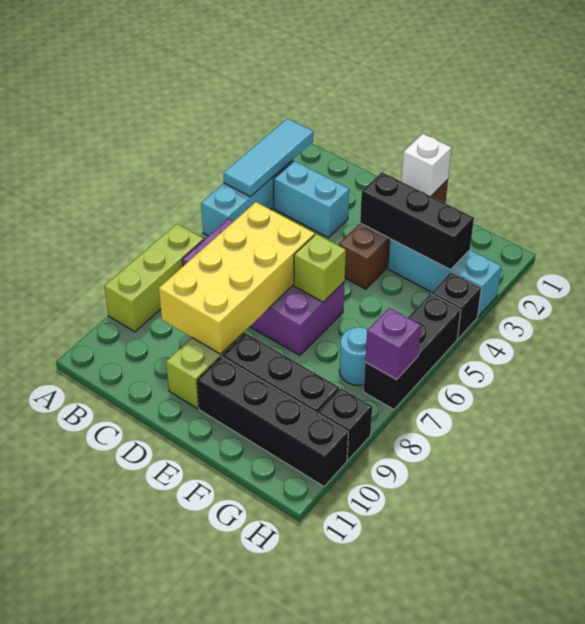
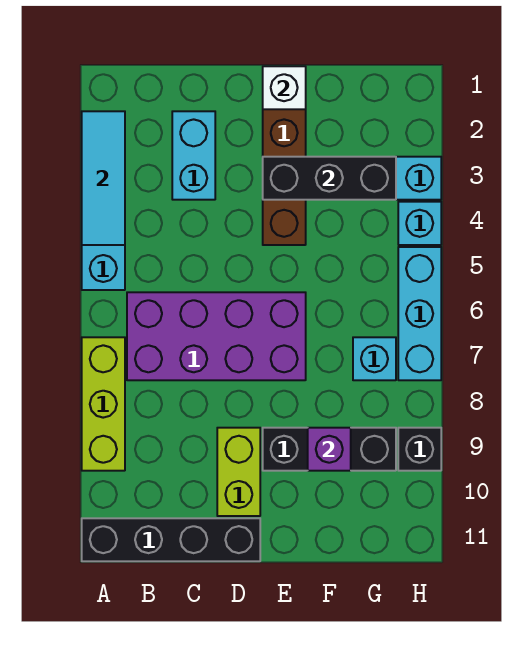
cyan 1x2 brick [274,161,349,238] -> cyan 1x2 brick turned to [172,111,215,200]
yellow 2x4 brick [159,202,315,354] -> none
lime 1x1 brick [294,234,346,302] -> none
black 1x4 brick [197,357,348,486] -> black 1x4 brick moved to [82,518,260,561]
cyan 1x1 round brick [339,327,368,386] -> cyan 1x1 brick [353,337,396,380]
black 1x1 brick [431,272,481,339] -> cyan 1x1 brick [398,202,441,245]
black 1x3 brick [364,294,461,409] -> cyan 1x3 brick [398,247,441,380]
purple 1x1 brick [365,308,421,380] -> purple 1x1 brick moved to [308,428,351,471]

